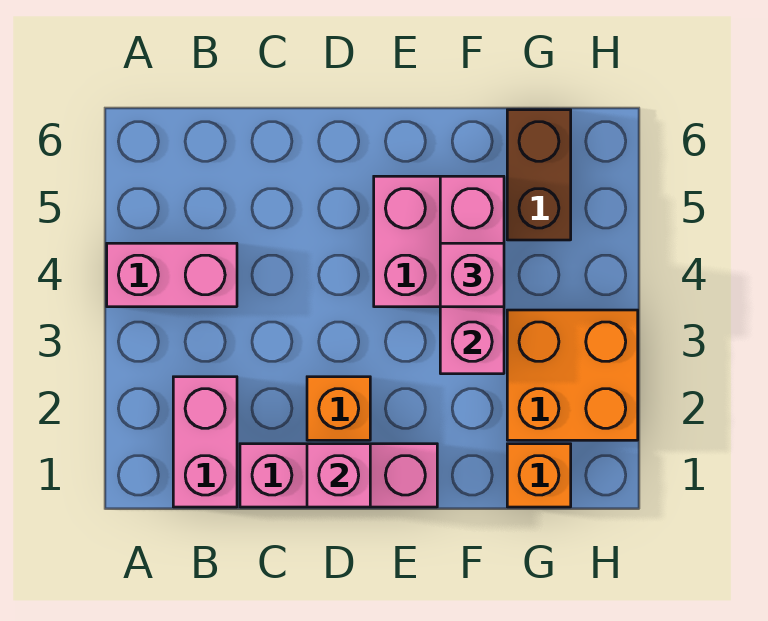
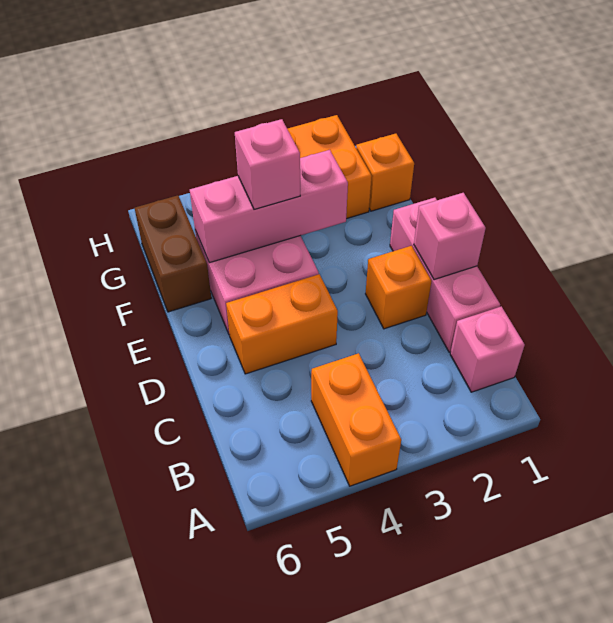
pink 1x2 brick [107,243,237,307] -> orange 1x2 brick [311,353,401,486]
pink 1x2 brick [173,377,237,507] -> pink 1x1 brick [450,306,525,392]
none -> orange 1x2 brick [226,274,338,374]
brown 1x2 brick [507,110,571,240] -> brown 1x2 brick turned to [135,195,211,312]

